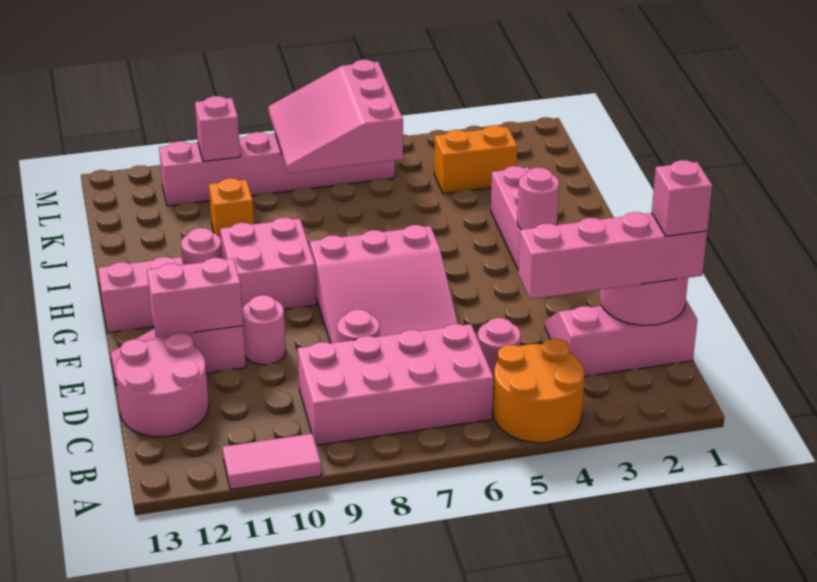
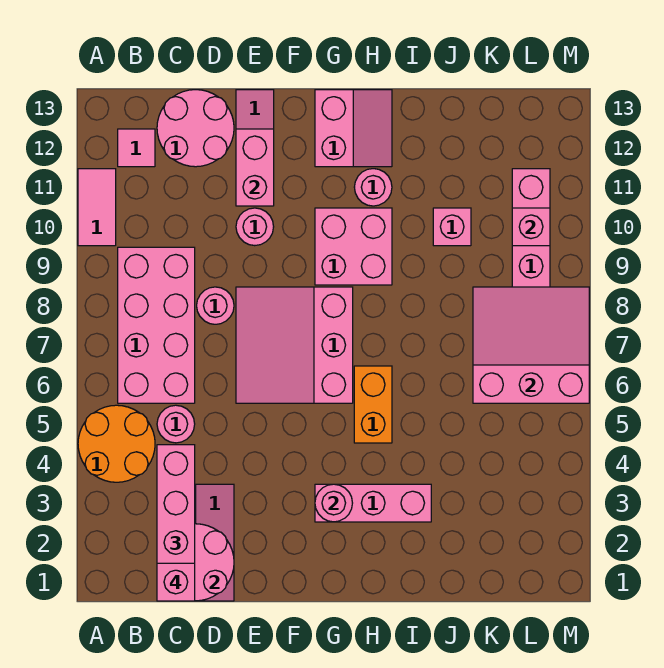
none -> pink 1x1 tile [118,129,155,167]
orange 1x1 brick [209,178,254,239] -> pink 1x1 brick [433,208,471,246]
orange 1x2 brick [434,125,517,194] -> orange 1x2 brick moved to [354,366,392,443]

